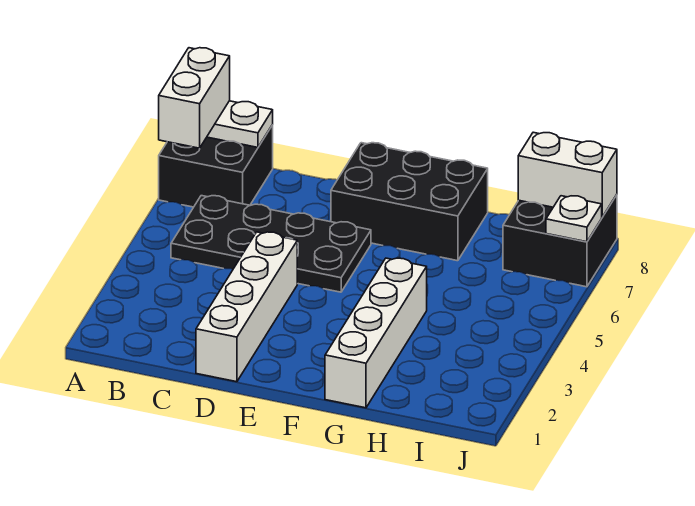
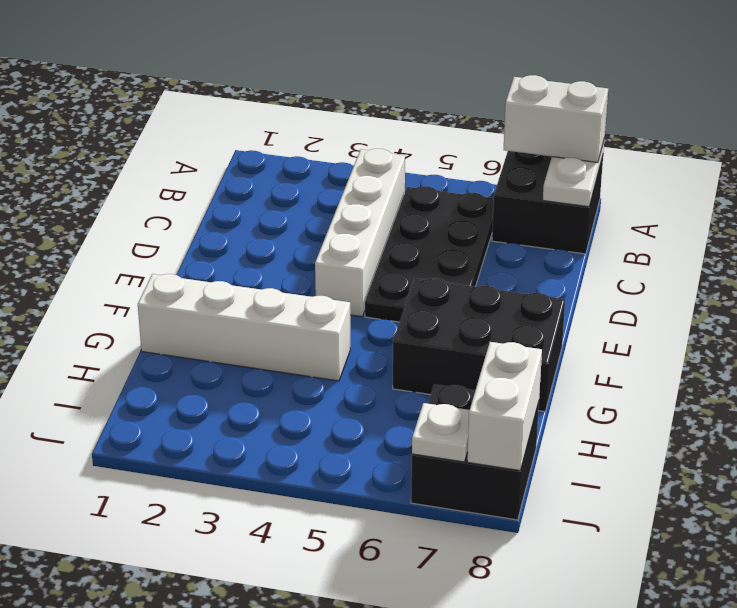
white 1x4 brick [196,232,297,382] -> white 1x4 brick turned to [315,149,405,317]
black 2x3 brick [331,143,488,261] -> black 2x3 brick turned to [393,278,565,412]

